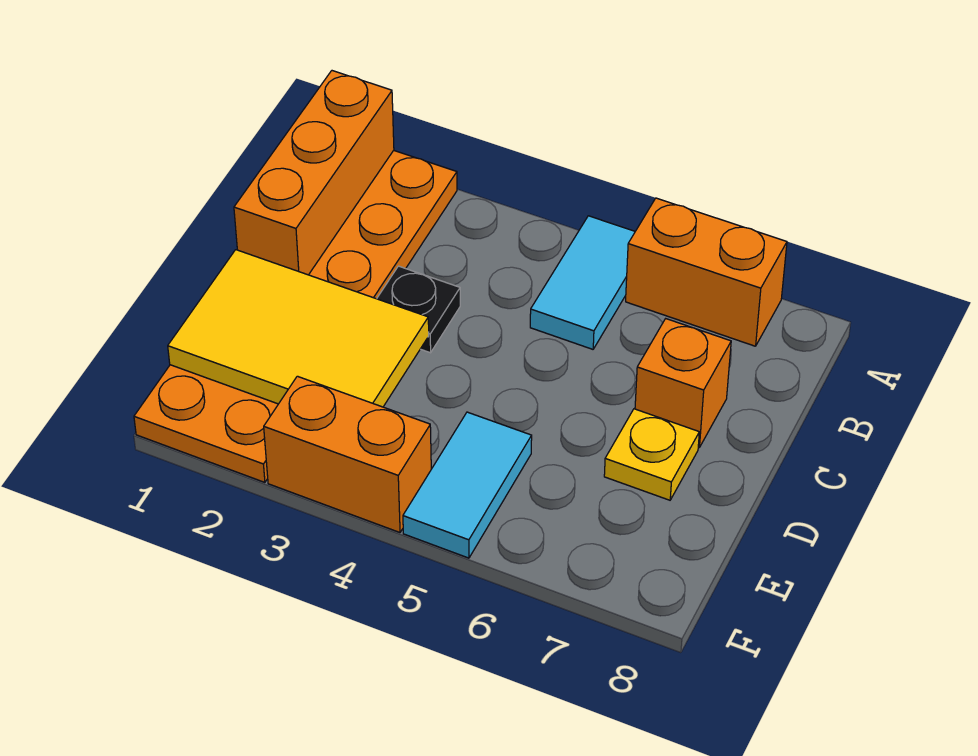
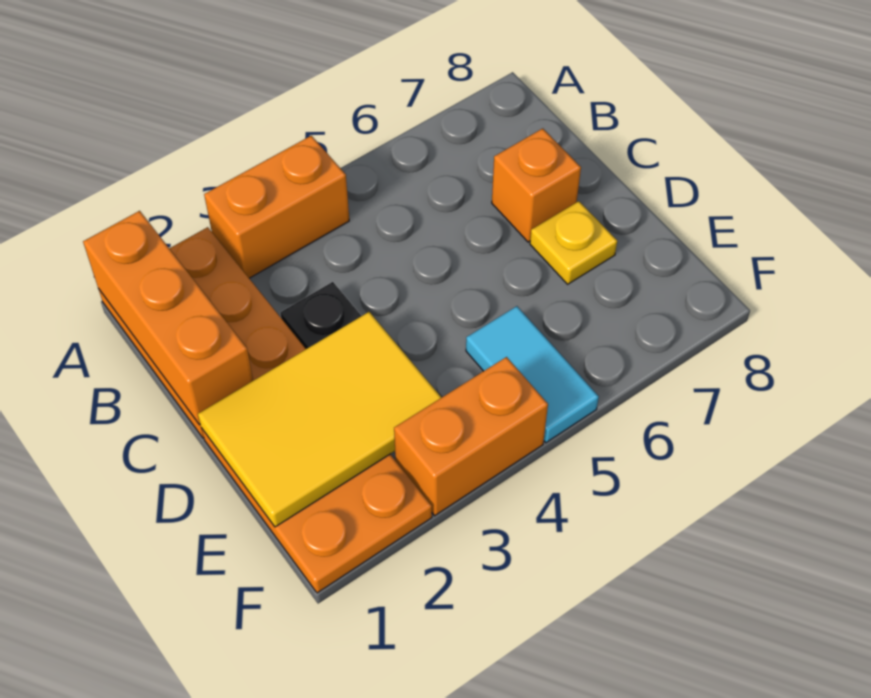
cyan 1x2 tile [530,216,635,349] -> none
orange 1x2 brick [626,198,787,346] -> orange 1x2 brick moved to [204,136,349,278]

